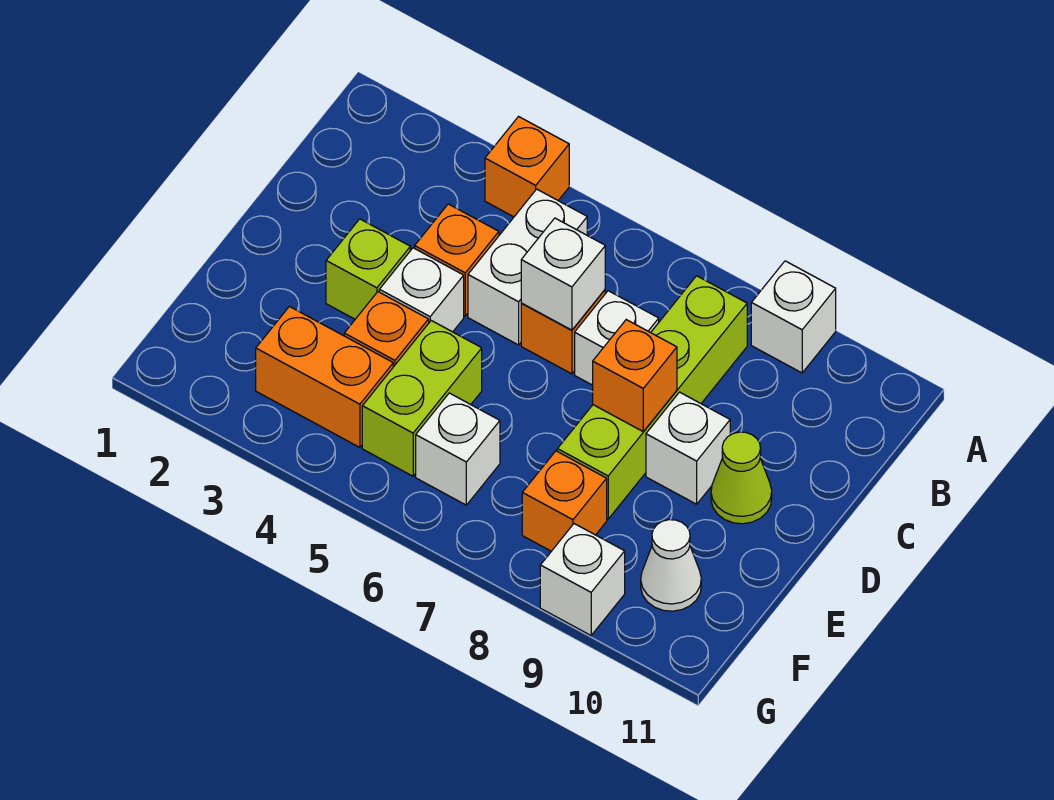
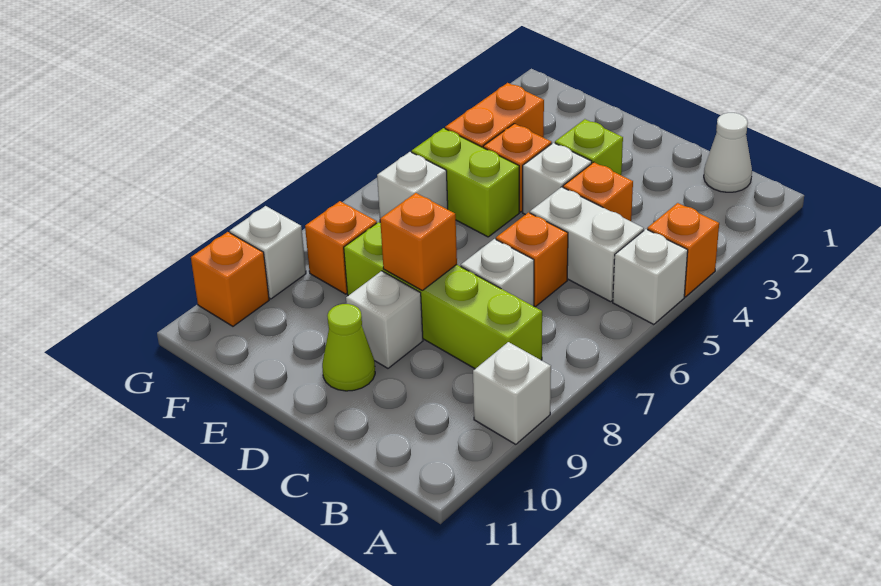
white 1x1 brick [521,218,605,330] -> white 1x1 brick moved to [613,229,688,325]
white 1x1 cone [641,520,701,611] -> white 1x1 cone moved to [704,113,752,192]
none -> orange 1x1 brick [191,232,269,326]

